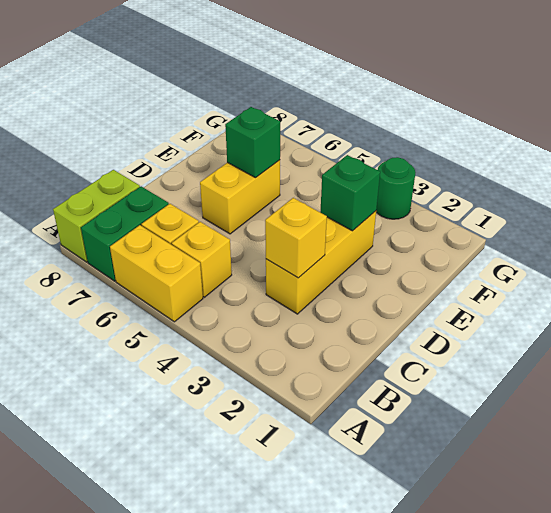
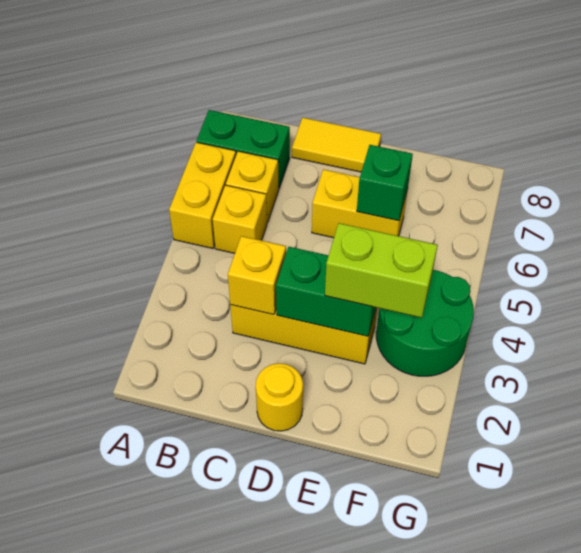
lime 1x2 brick [53,170,140,262] -> lime 1x2 brick moved to [325,223,438,318]
none -> yellow 1x2 tile [292,118,381,172]
none -> yellow 1x1 round brick [256,363,303,431]
green 1x1 brick [320,155,380,231] -> green 1x2 brick [276,247,376,336]
green 1x1 round brick [376,157,416,219] -> green 2x2 round brick [376,270,474,376]

